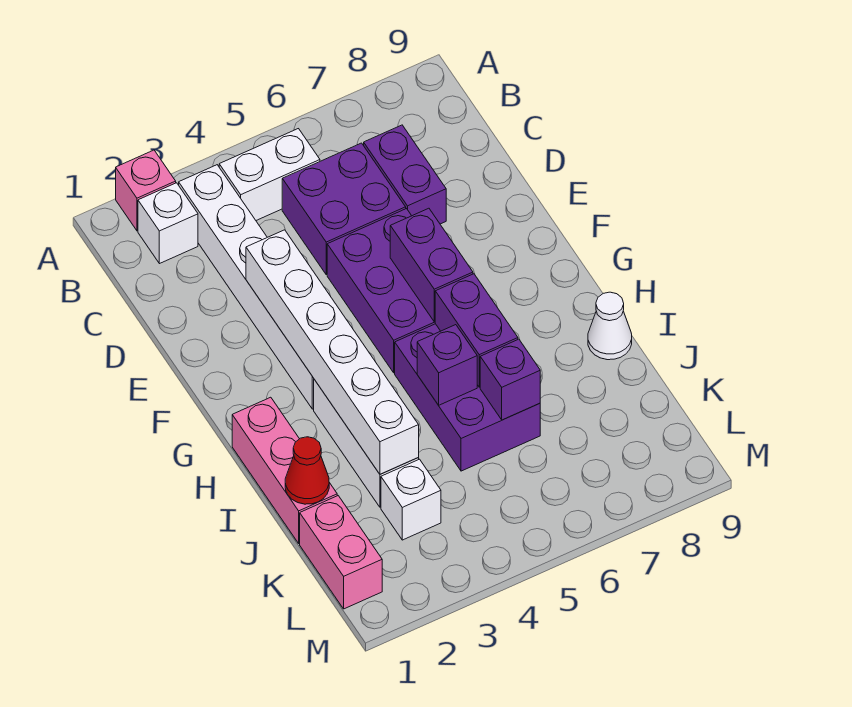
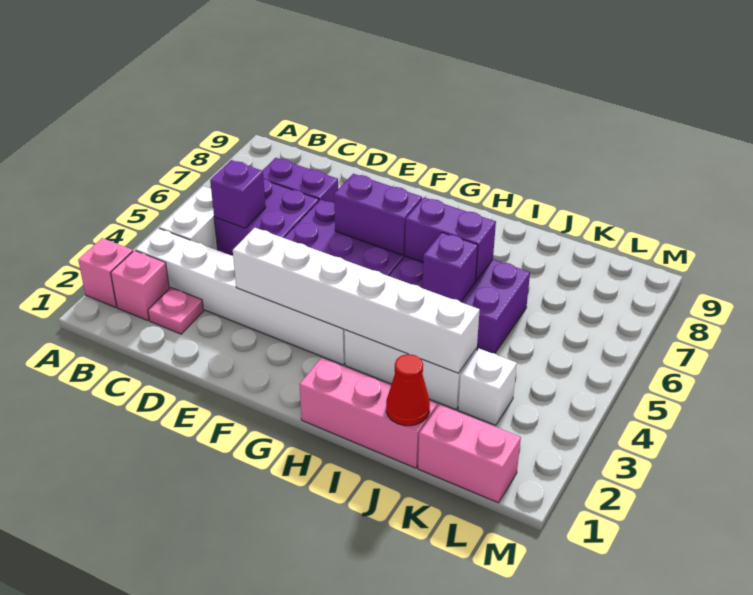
white 1x1 brick [138,183,198,264] -> pink 1x1 brick [111,250,169,321]
none -> pink 1x1 plate [148,287,203,334]
white 1x1 cone [588,292,632,360] -> none
purple 1x1 brick [480,339,540,420] -> purple 1x1 brick moved to [210,160,266,228]

